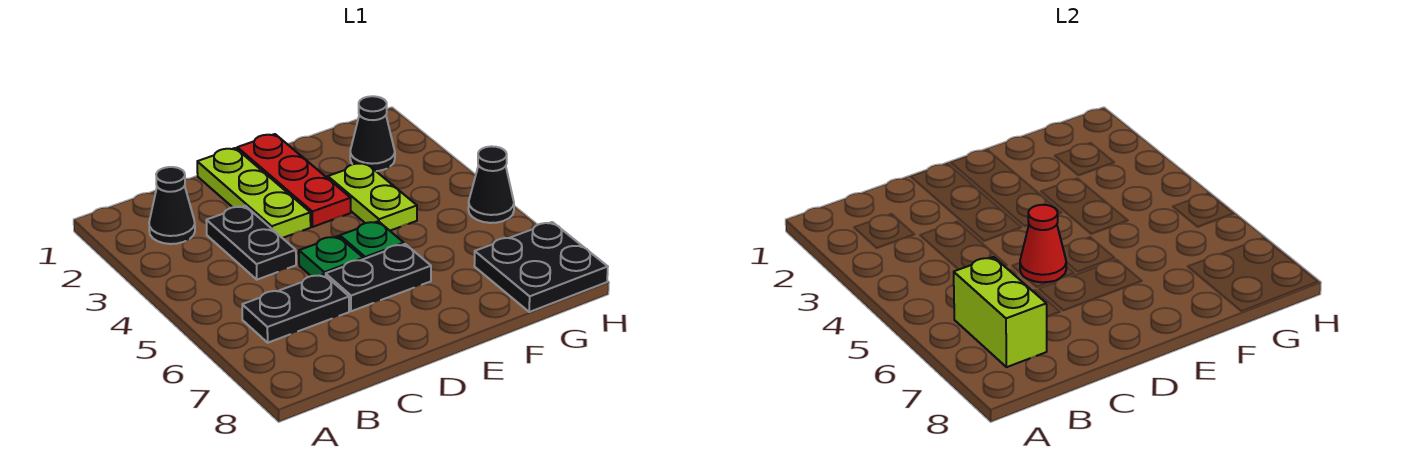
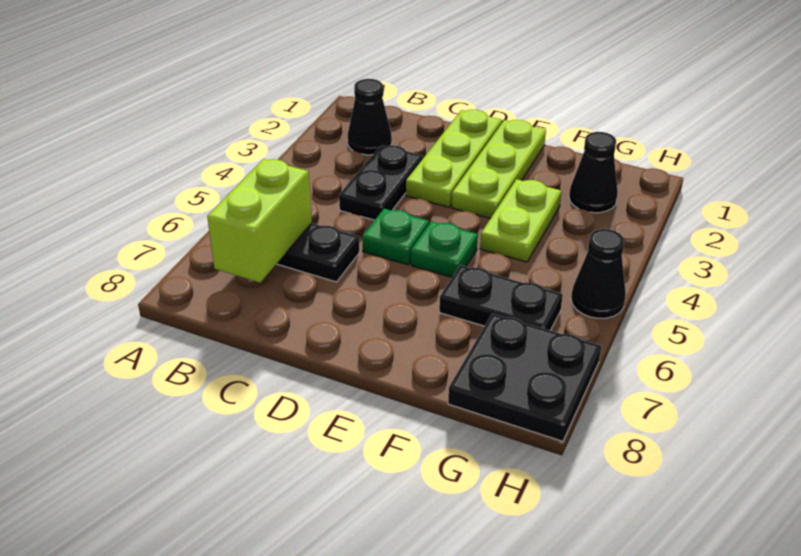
red 1x1 cone [1020,205,1066,282] -> none
black 1x2 plate [326,244,431,311] -> black 1x2 plate moved to [439,265,563,330]
red 1x3 plate [237,134,351,227] -> lime 1x3 plate [452,120,546,218]

